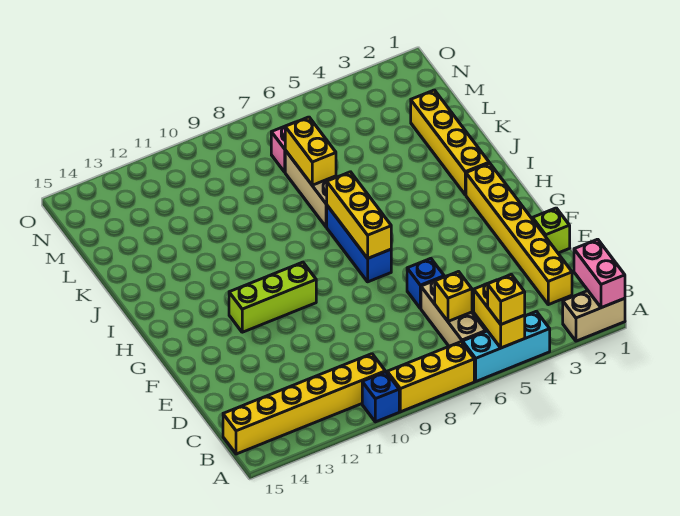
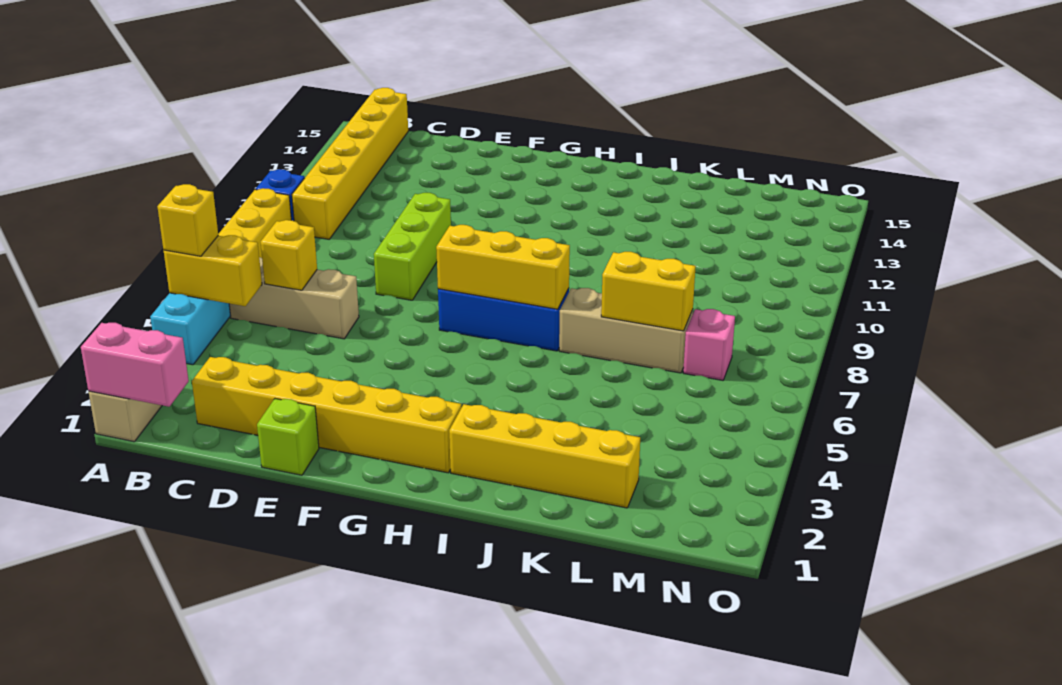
blue 1x1 brick [407,258,444,308] -> none
lime 1x3 brick [229,262,316,332] -> lime 1x3 brick moved to [374,193,451,300]

